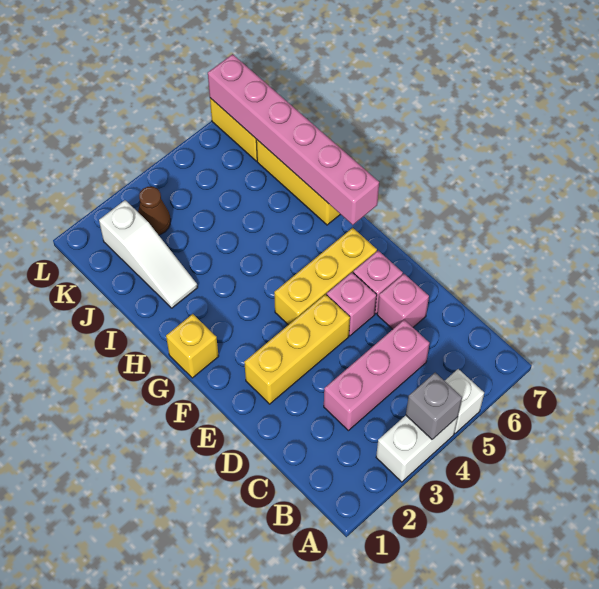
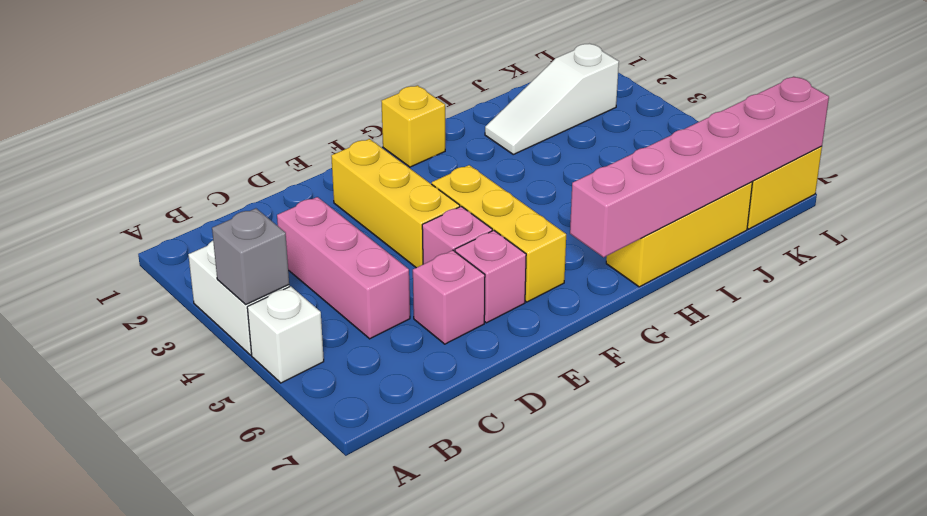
brown 1x1 cone [138,187,171,235] -> none

